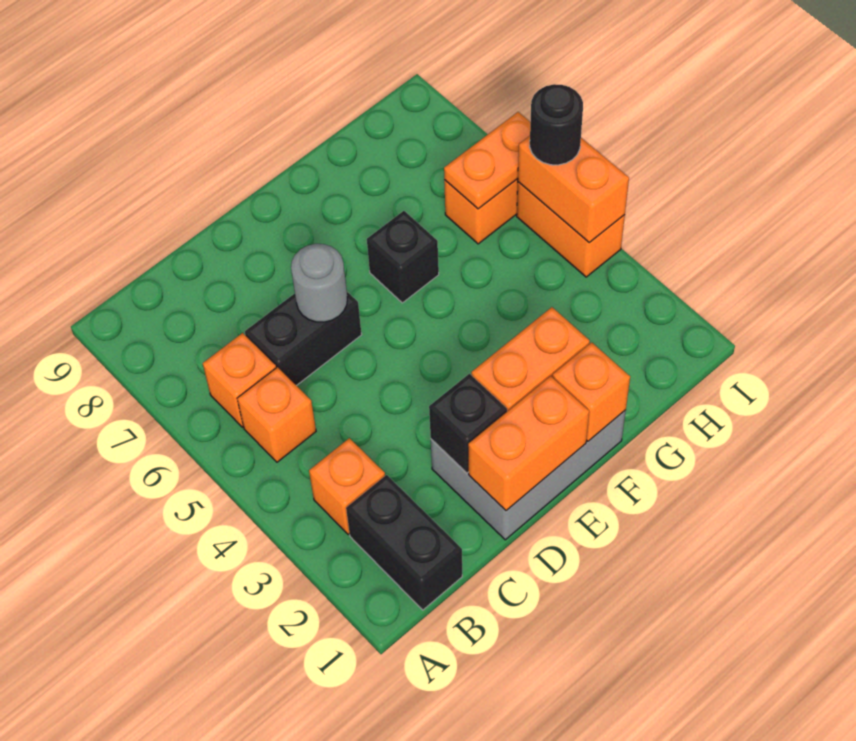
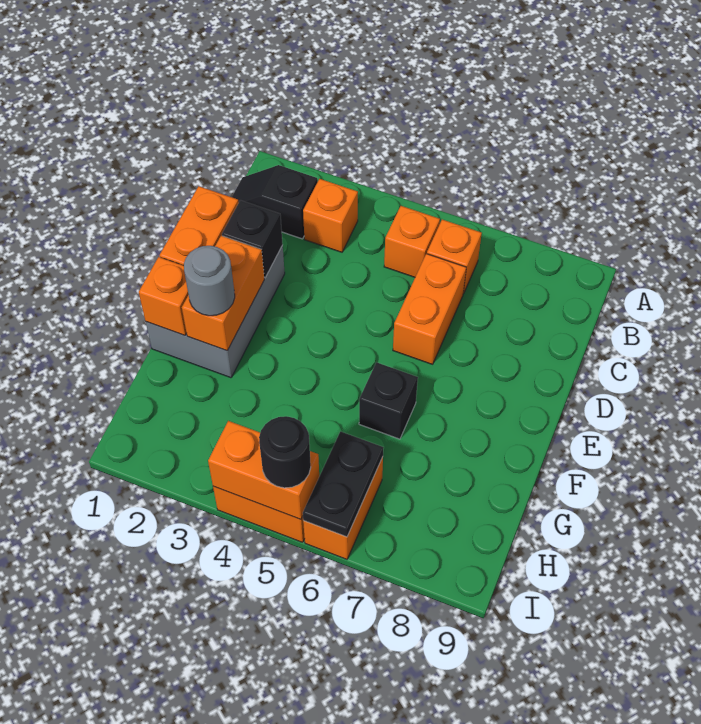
black 1x2 brick [346,475,462,610] -> black 1x2 slope [232,165,318,239]
black 1x2 brick [245,292,362,386] -> orange 1x2 brick [393,254,466,364]
grey 1x1 round brick [291,244,347,322] -> grey 1x1 round brick moved to [184,246,235,316]
orange 1x2 plate [444,112,530,209] -> black 1x2 plate [303,431,384,537]

